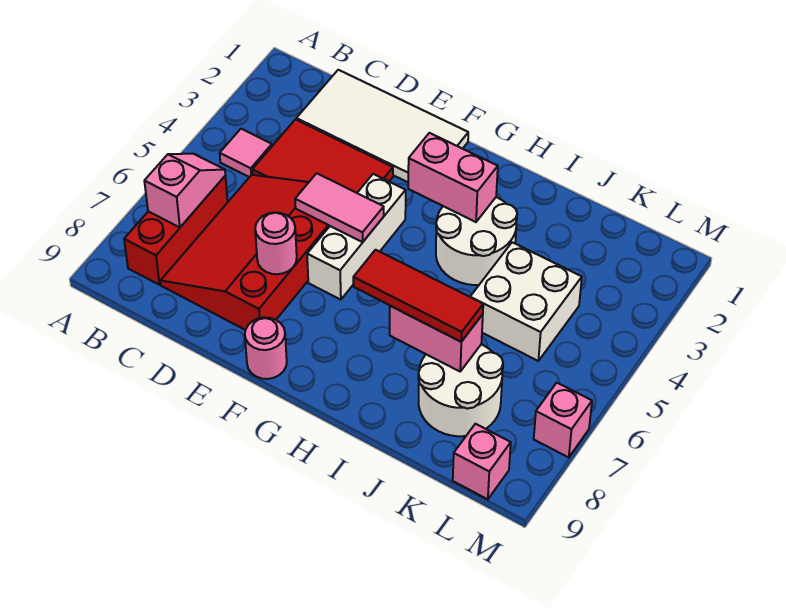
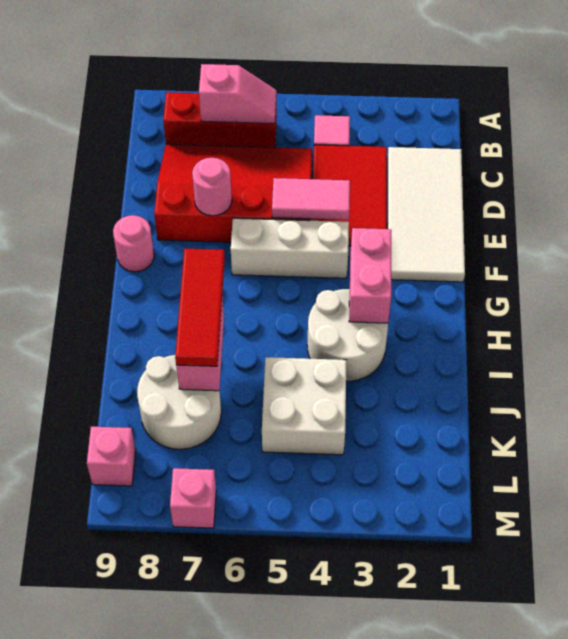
pink 1x2 tile [295,173,384,242] -> pink 1x2 tile turned to [272,178,350,220]

